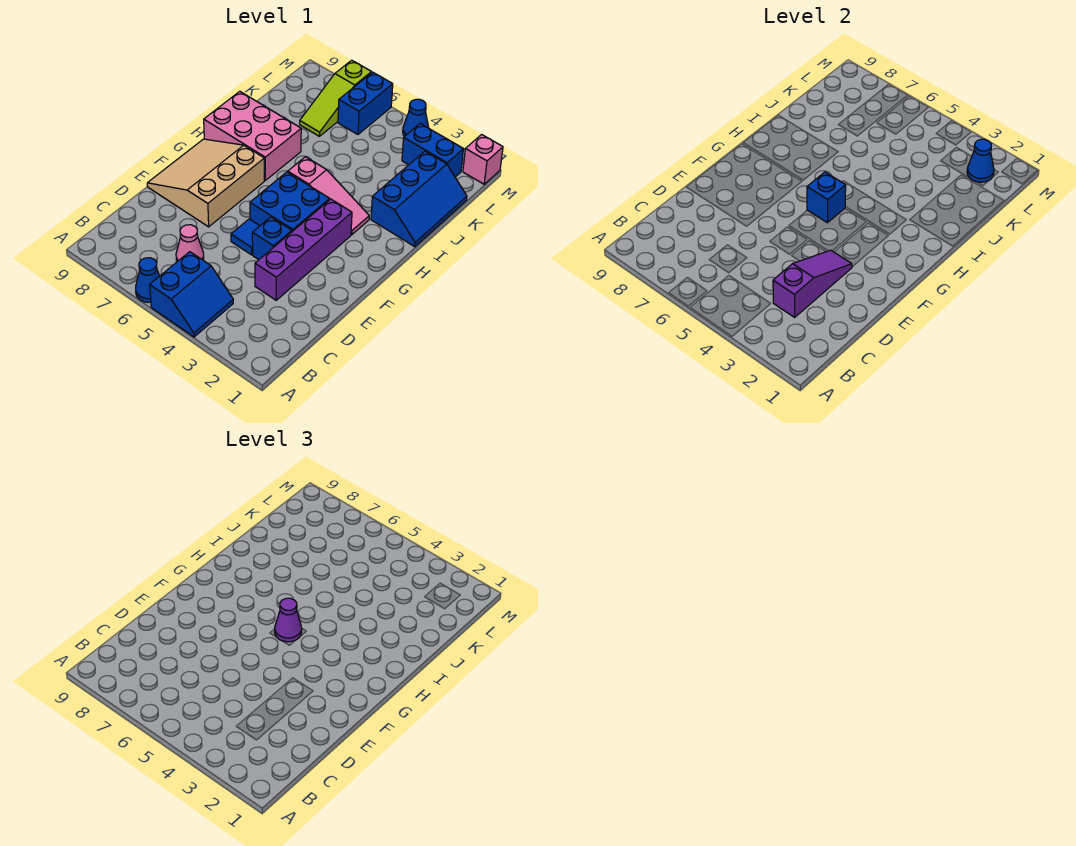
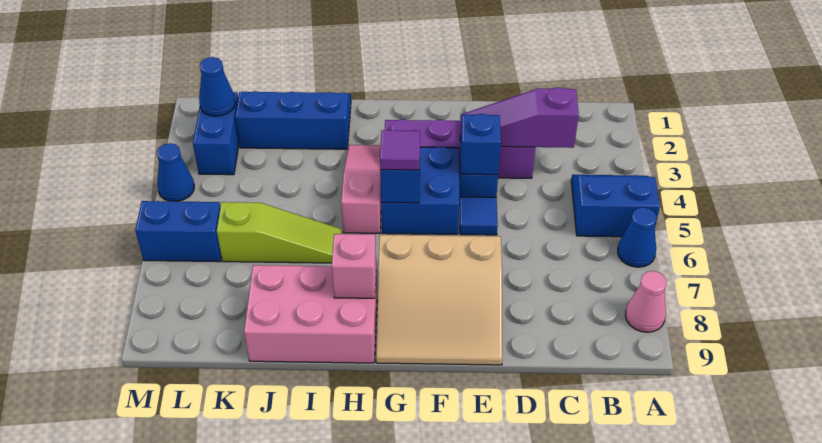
pink 1x1 cone [176,225,204,262] -> pink 1x1 cone moved to [625,271,667,332]
none -> blue 1x1 brick [461,114,501,175]
purple 1x1 cone [275,598,302,642] -> purple 1x1 tile [380,130,420,170]
pink 2x3 brick [204,91,301,180] -> pink 2x3 brick turned to [244,265,377,363]
lime 1x3 slope [300,60,372,136] -> lime 1x3 slope moved to [217,202,341,263]
pink 1x1 brick [463,135,503,184] -> pink 1x1 brick moved to [332,234,376,298]

